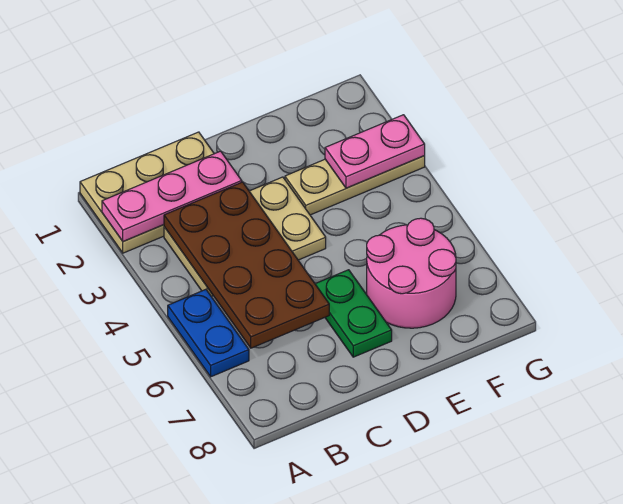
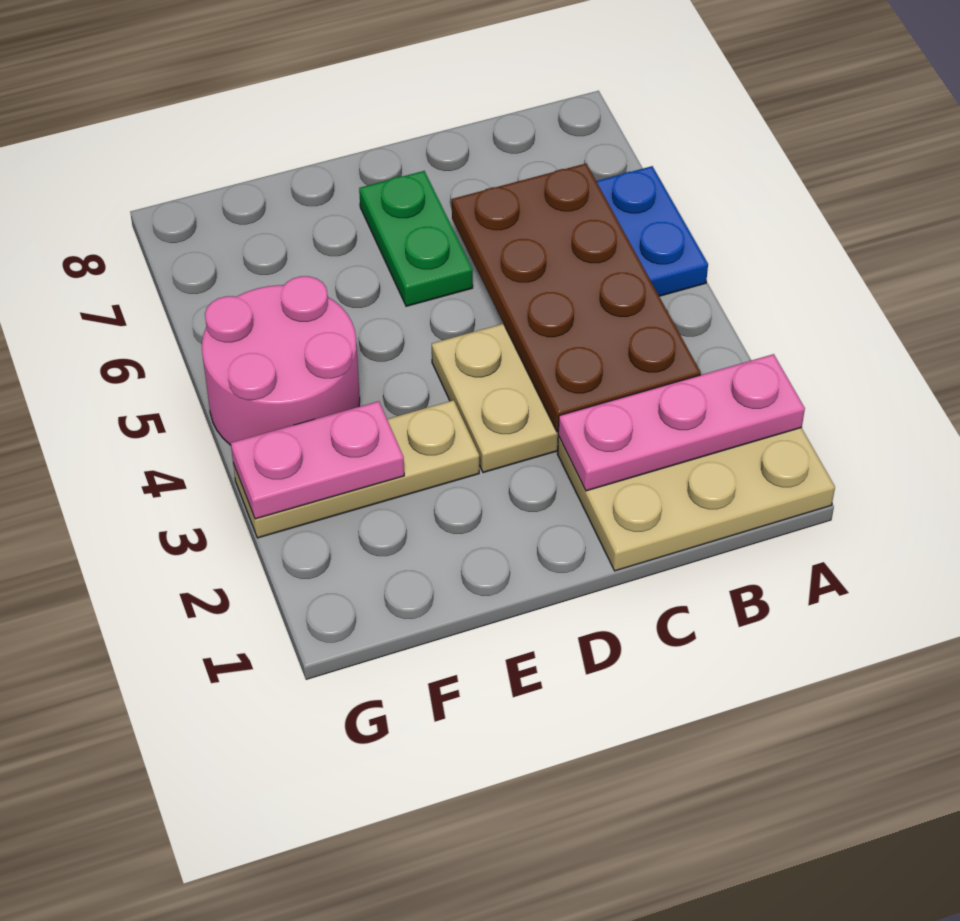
pink 2x2 round brick [367,218,456,328] -> pink 2x2 round brick moved to [202,276,360,445]

